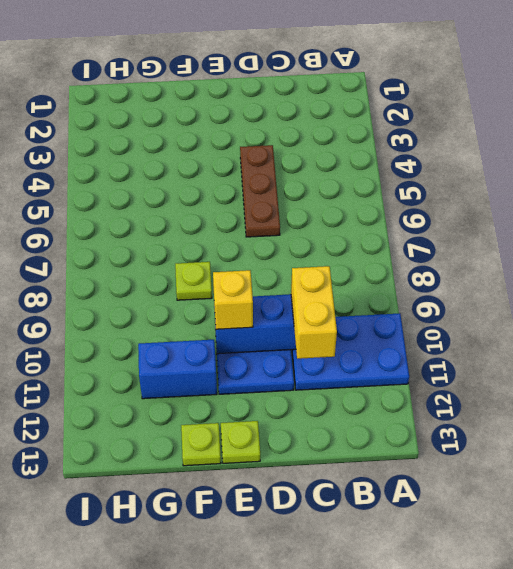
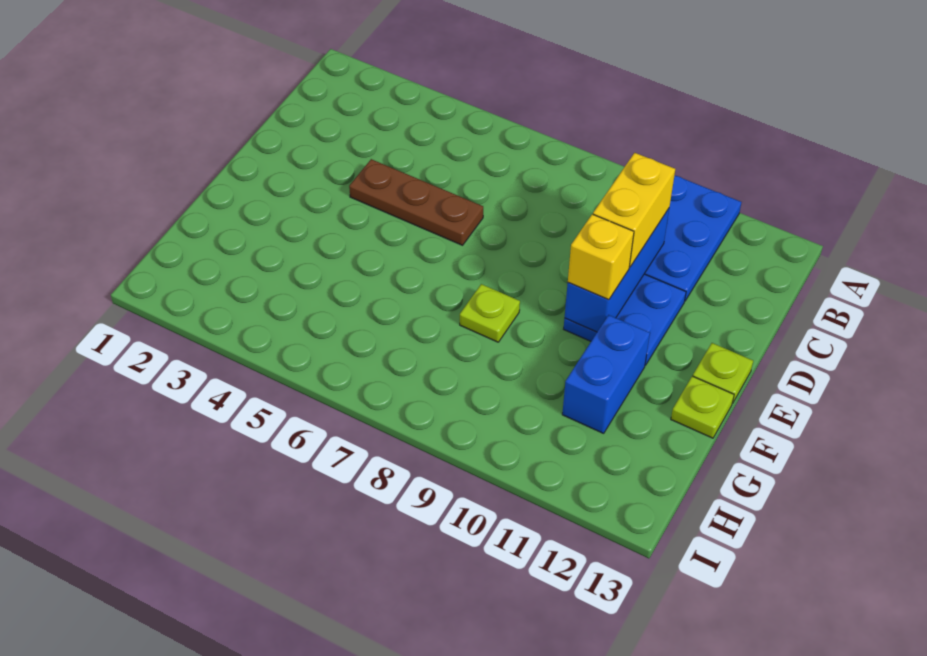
yellow 1x2 brick [291,266,337,359] -> yellow 1x2 brick turned to [593,153,675,267]

